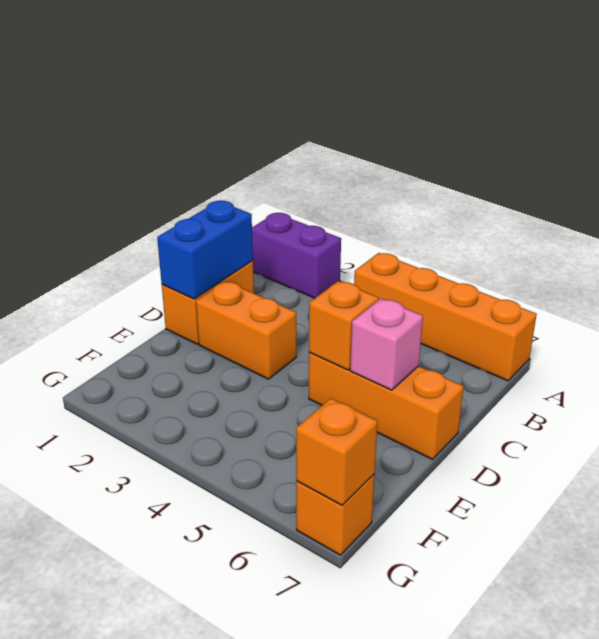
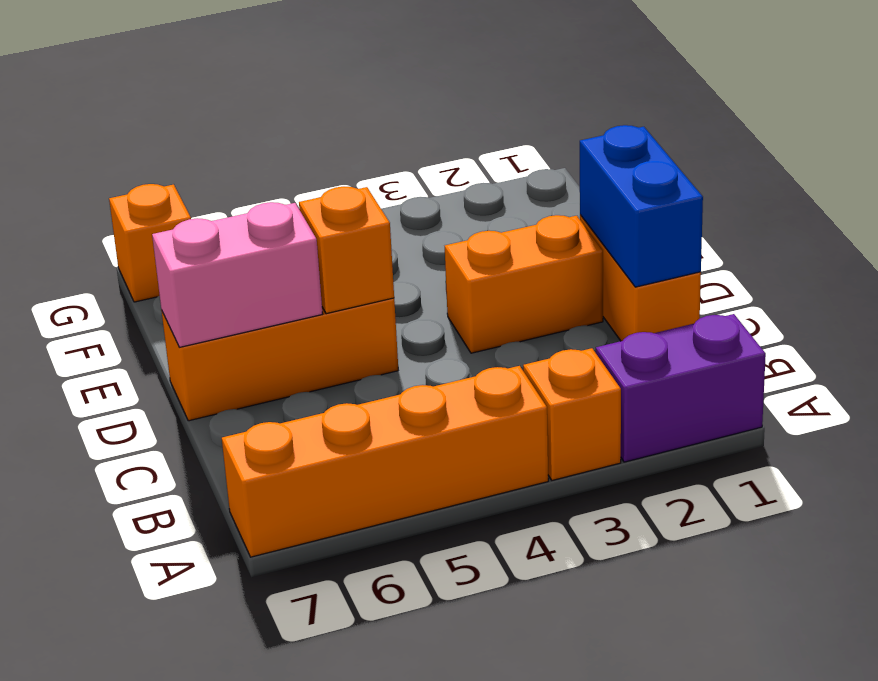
pink 1x1 brick [350,298,423,390] -> pink 1x2 brick [152,202,322,347]
orange 1x1 brick [296,398,378,505] -> orange 1x1 brick moved to [523,348,621,480]

